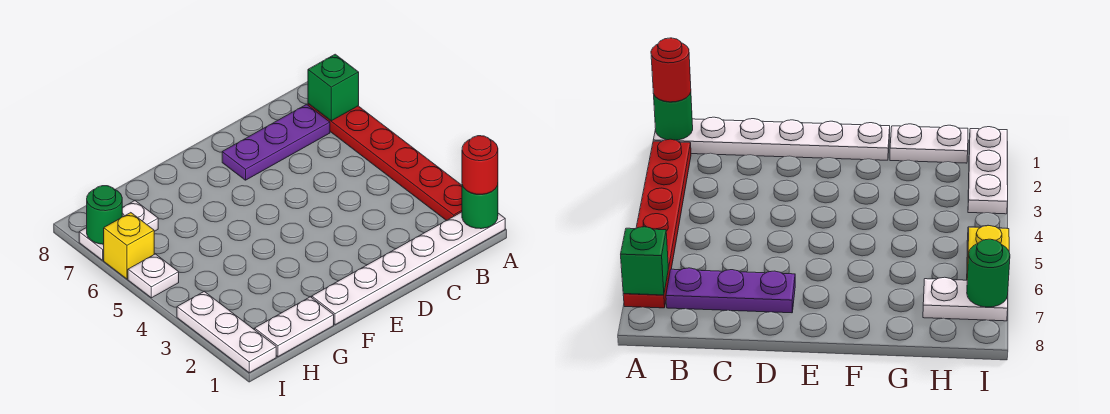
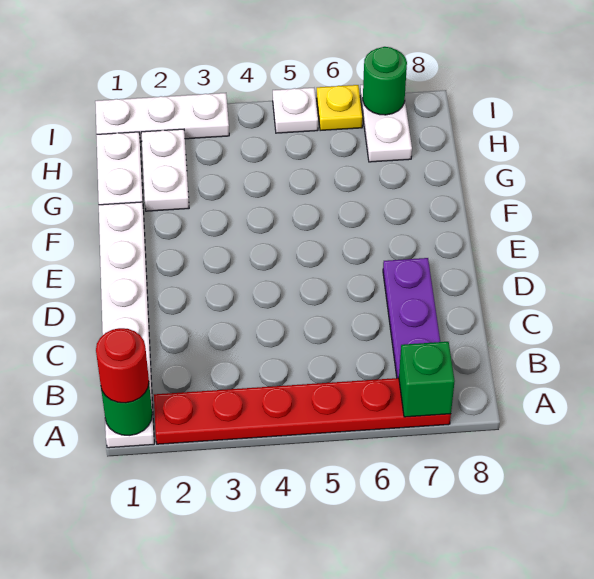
none -> white 1x2 plate [141,129,189,211]
yellow 1x1 brick [104,213,154,279] -> yellow 1x1 plate [317,85,363,131]

